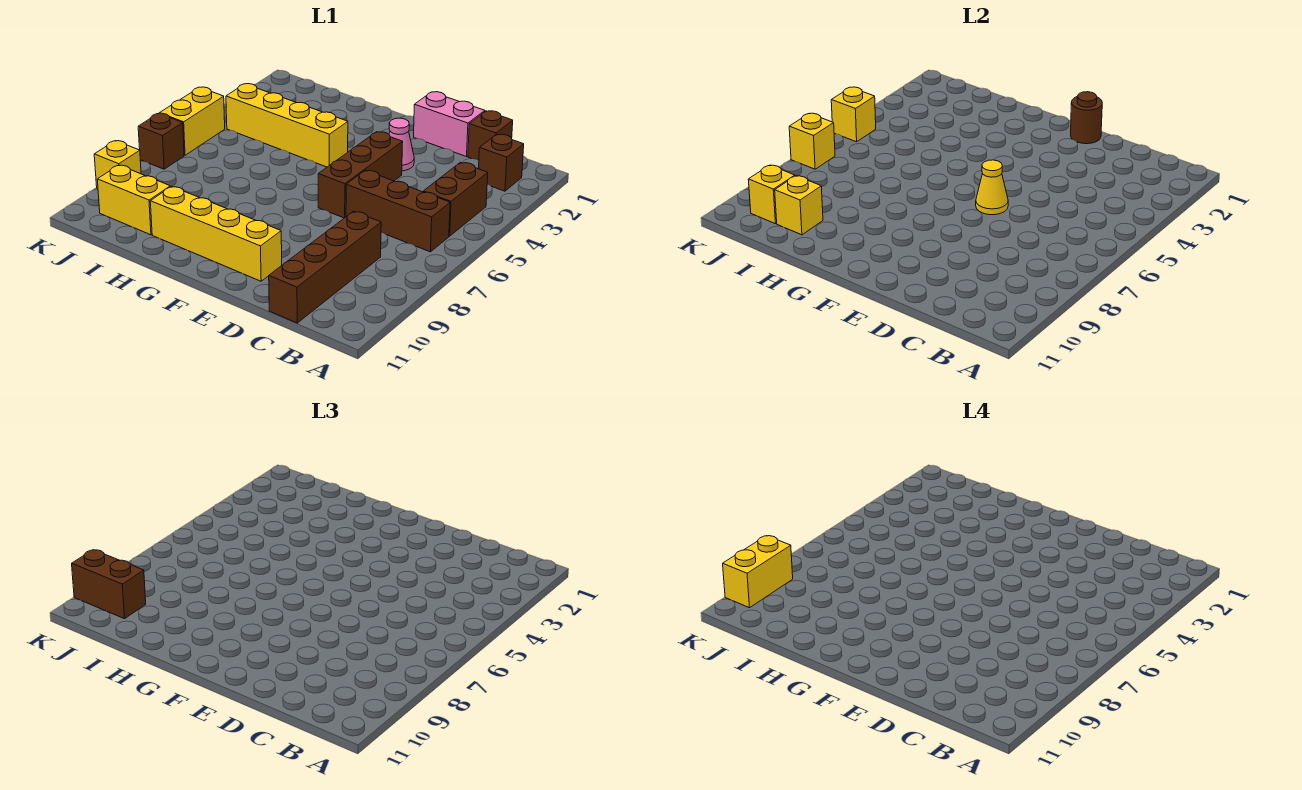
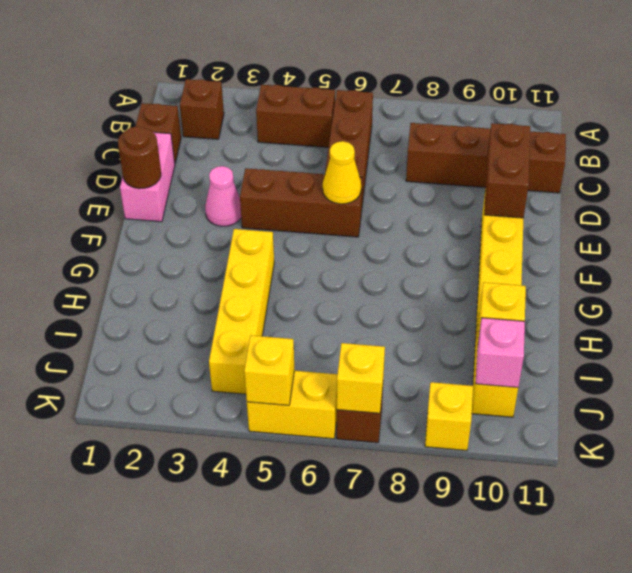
yellow 1x1 brick [748,165,795,224] -> pink 1x1 brick [475,318,525,388]
brown 1x2 brick [72,550,146,619] -> brown 1x2 brick moved to [484,123,530,218]
yellow 1x2 brick [723,536,793,608] -> none

